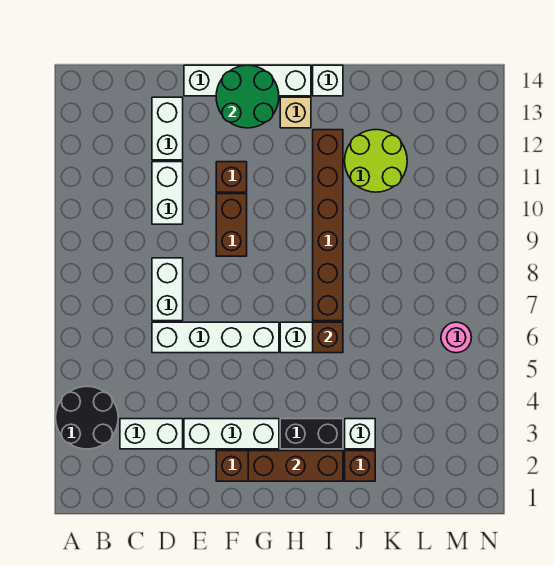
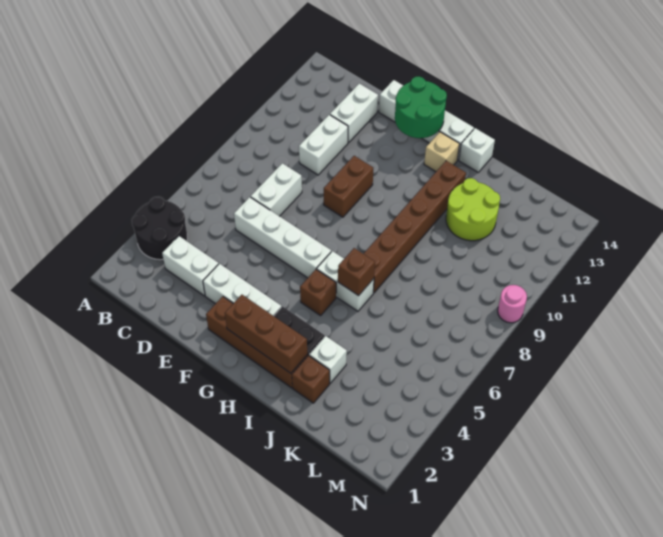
brown 1x1 brick [216,162,247,192] -> brown 1x1 brick moved to [300,269,336,316]
pink 1x1 round brick [441,322,471,353] -> pink 1x1 round brick moved to [498,285,527,323]

